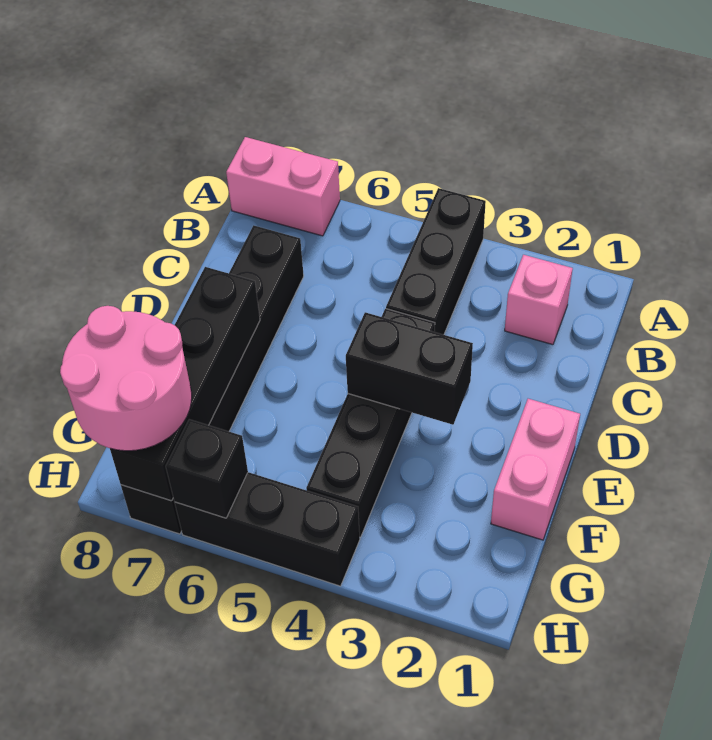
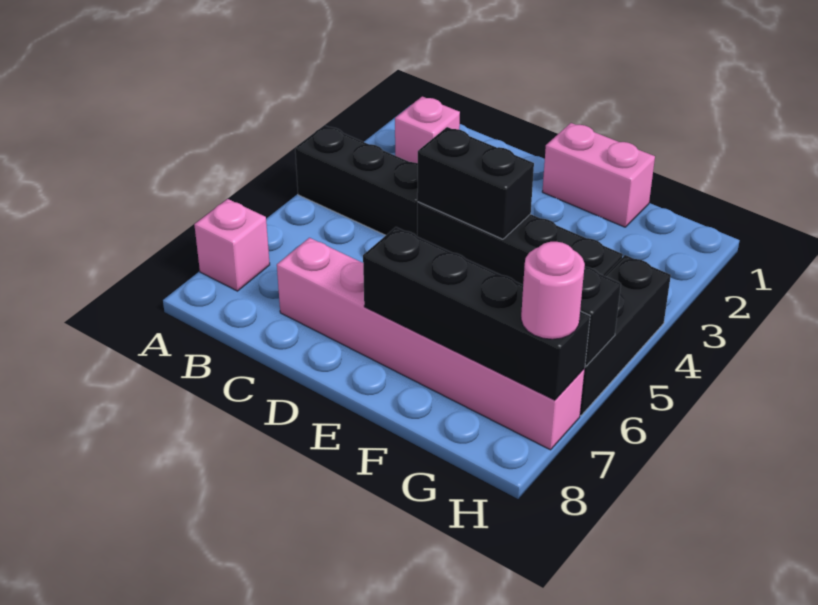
pink 1x2 brick [226,137,340,236] -> pink 1x1 brick [194,199,270,291]
black 1x6 brick [121,225,304,534] -> pink 1x6 brick [277,238,585,450]
black 1x2 brick [346,312,473,425] -> black 1x2 brick turned to [417,127,534,239]
pink 2x2 round brick [60,306,192,451] -> pink 1x1 round brick [521,242,585,339]

